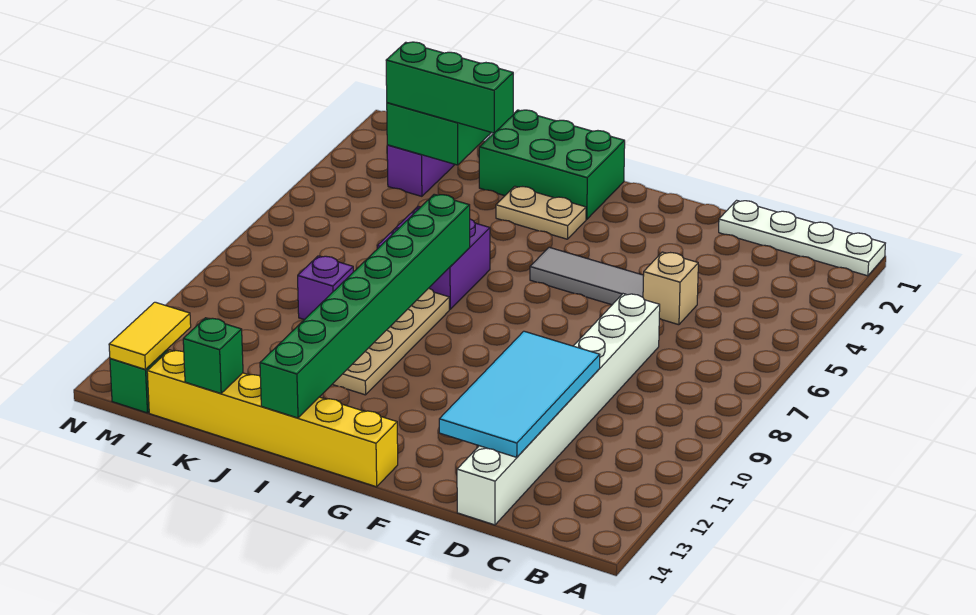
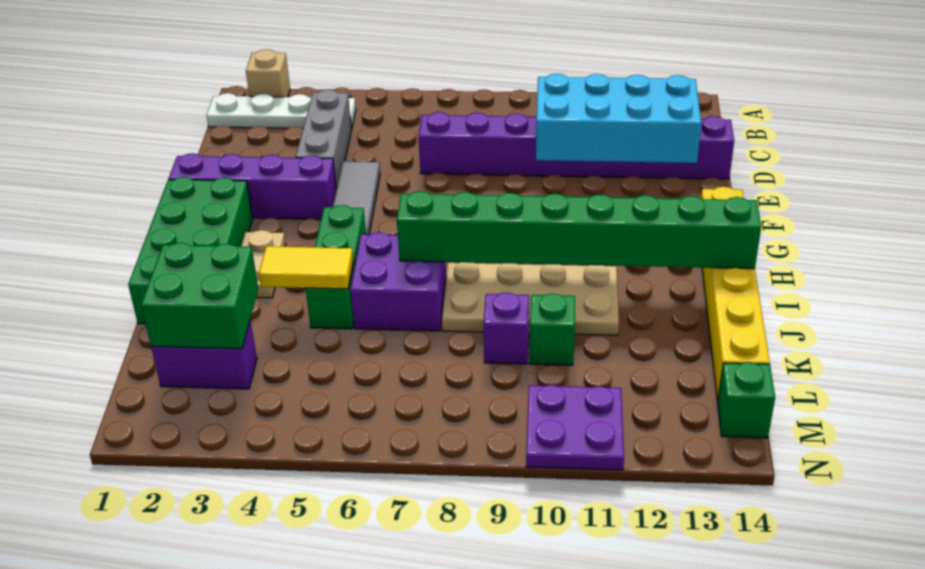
white 1x4 plate [719,200,885,276] -> white 1x4 plate turned to [206,93,356,129]
none -> grey 1x3 brick [296,90,351,189]
tan 1x1 brick [643,252,698,325] -> tan 1x1 brick moved to [246,49,290,97]
white 1x8 brick [457,294,660,525] -> purple 1x8 brick [419,112,734,179]
cyan 2x4 tile [439,331,600,457] -> cyan 2x4 brick [536,74,701,163]
none -> purple 1x4 brick [169,153,336,219]
green 2x3 brick [479,110,625,219] -> green 2x4 brick [128,177,253,324]
green 1x3 brick [386,42,513,133] -> green 1x3 brick moved to [306,205,366,329]
green 1x1 brick [183,318,243,393] -> green 1x1 brick moved to [530,293,575,365]
none -> purple 2x2 plate [526,385,624,470]
yellow 1x2 tile [109,302,191,369] -> yellow 1x2 tile moved to [259,246,353,289]

